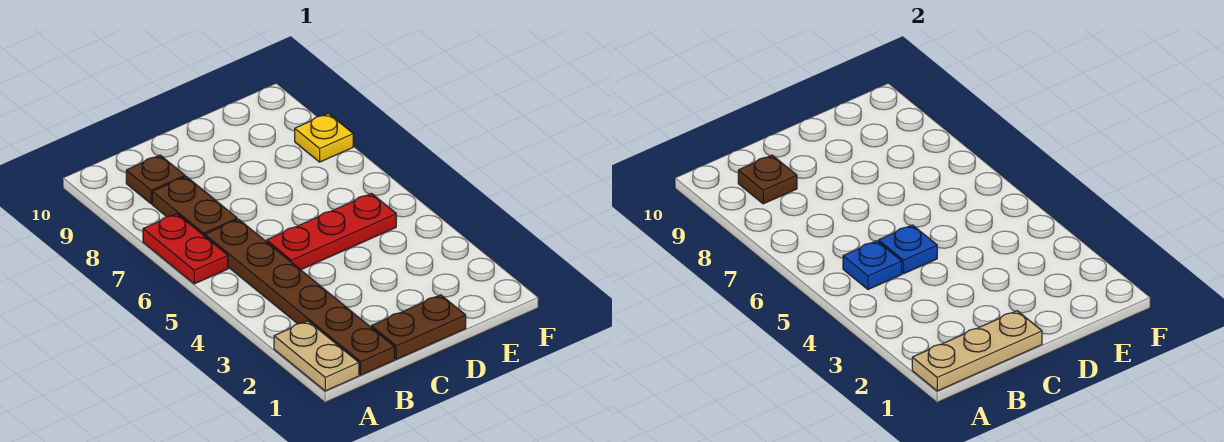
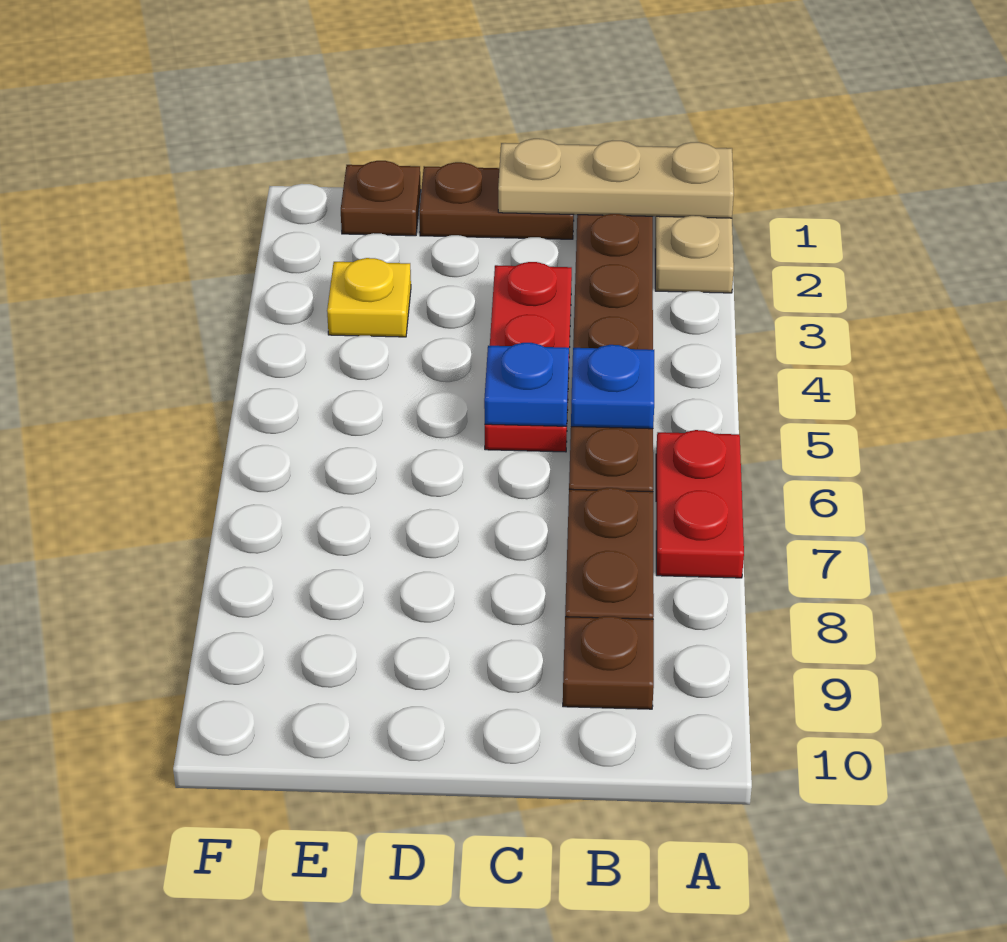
brown 1x1 plate [738,155,797,204] -> brown 1x1 plate moved to [341,161,421,236]
red 1x3 plate [267,193,396,270] -> red 1x3 plate turned to [485,262,572,452]
yellow 1x1 plate [295,113,353,162] -> yellow 1x1 plate moved to [327,258,411,337]

